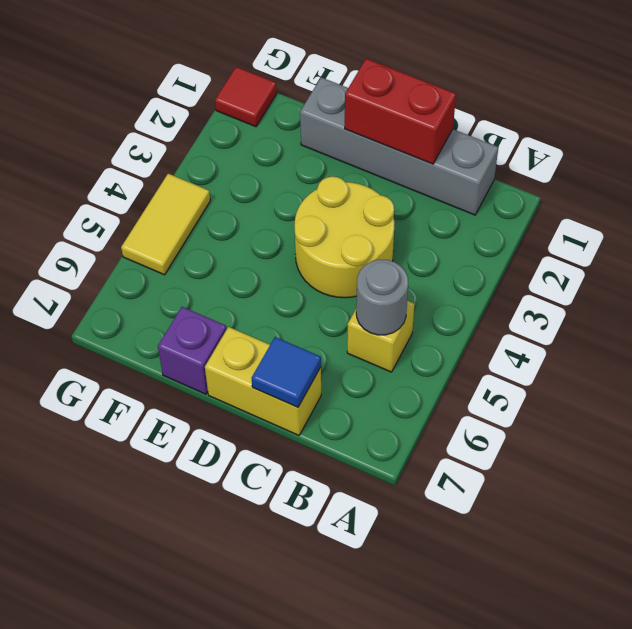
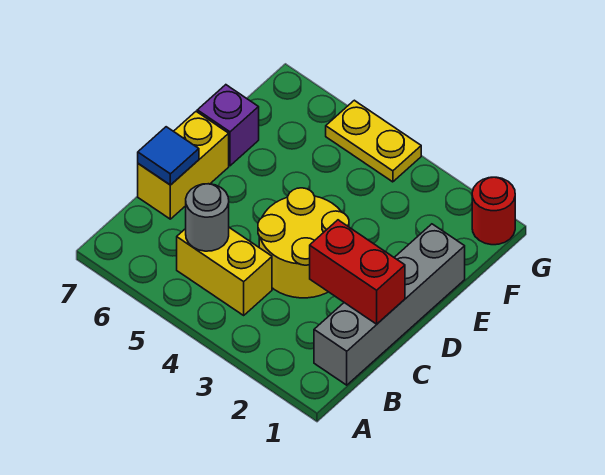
yellow 1x1 brick [347,301,414,372] -> yellow 1x2 brick [177,228,272,315]
red 1x2 brick [345,59,456,164] -> red 1x2 brick turned to [310,220,405,324]
red 1x1 tile [215,67,277,127] -> red 1x1 round brick [472,177,515,245]
yellow 1x2 tile [121,174,210,275] -> yellow 1x2 plate [326,100,421,182]

